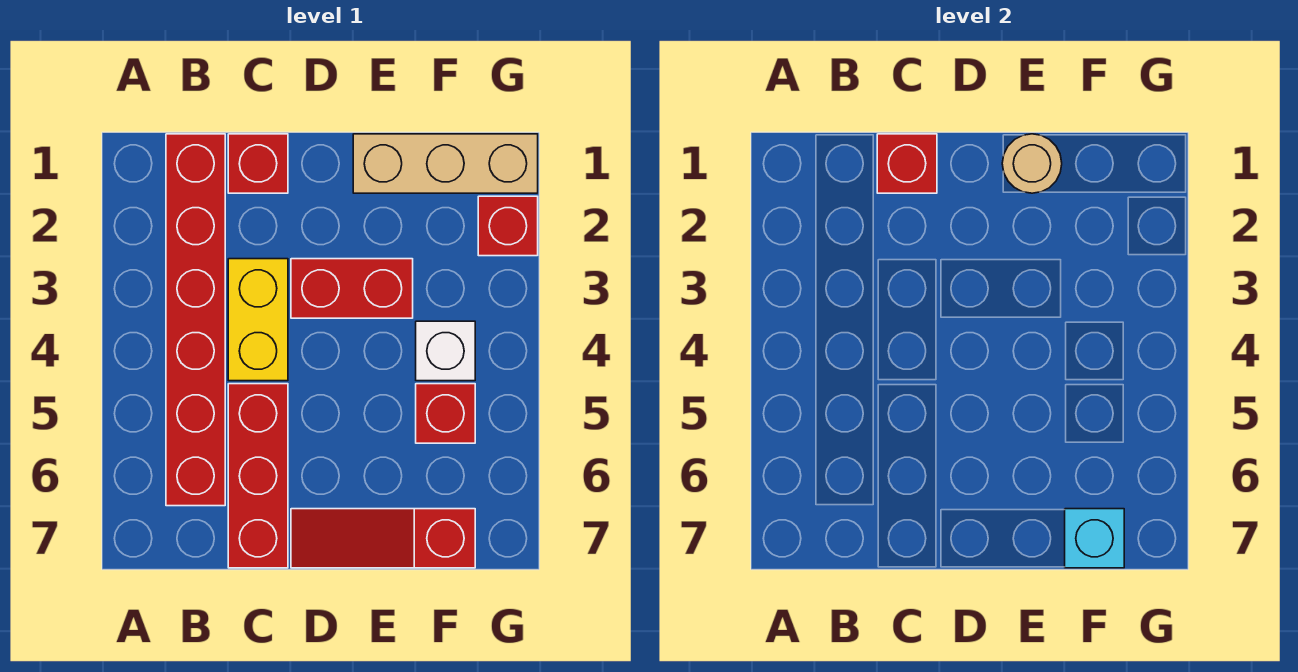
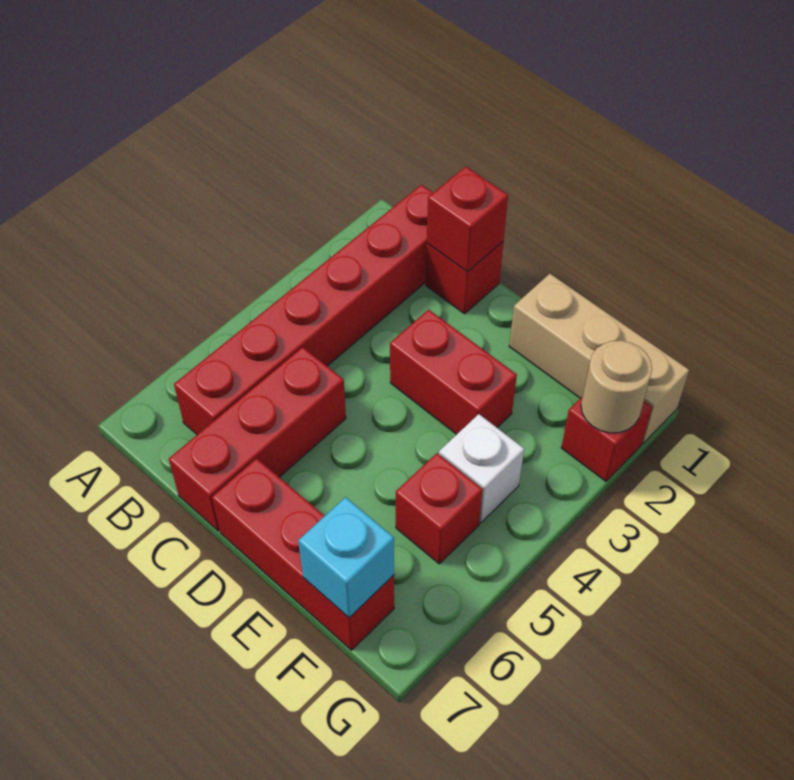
yellow 1x2 brick [228,259,288,381] -> none
red 1x3 slope [291,509,475,568] -> red 1x3 brick [212,458,394,650]
tan 1x1 round brick [1002,134,1062,193] -> tan 1x1 round brick moved to [581,341,652,433]

